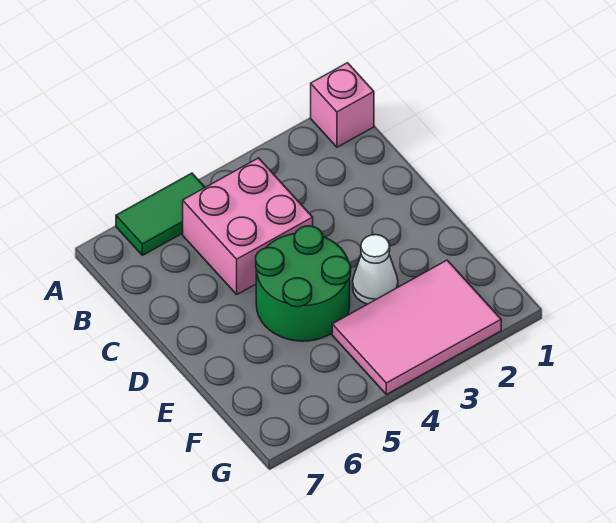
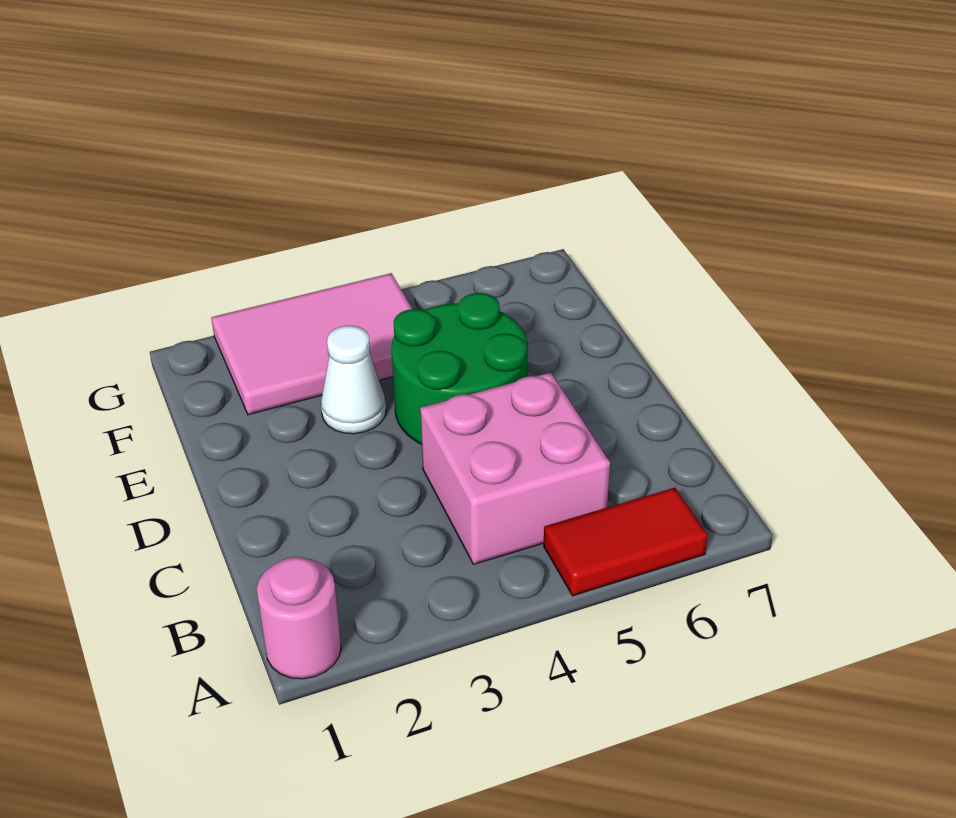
pink 1x1 brick [311,63,374,147] -> pink 1x1 round brick [257,557,341,679]
green 1x2 tile [116,173,205,255] -> red 1x2 tile [544,488,708,596]

